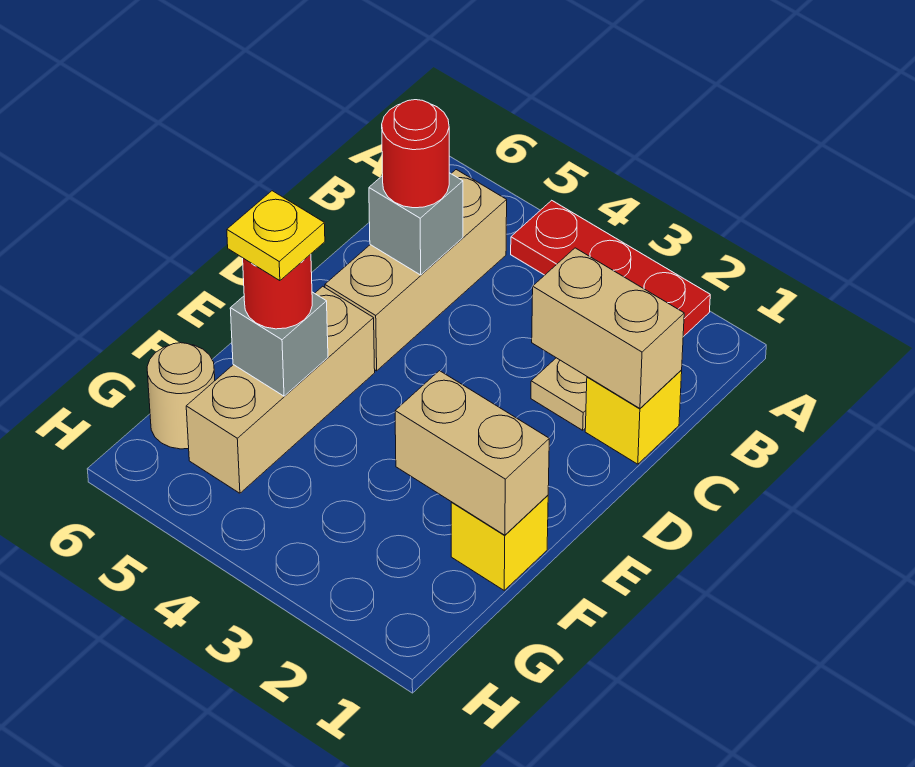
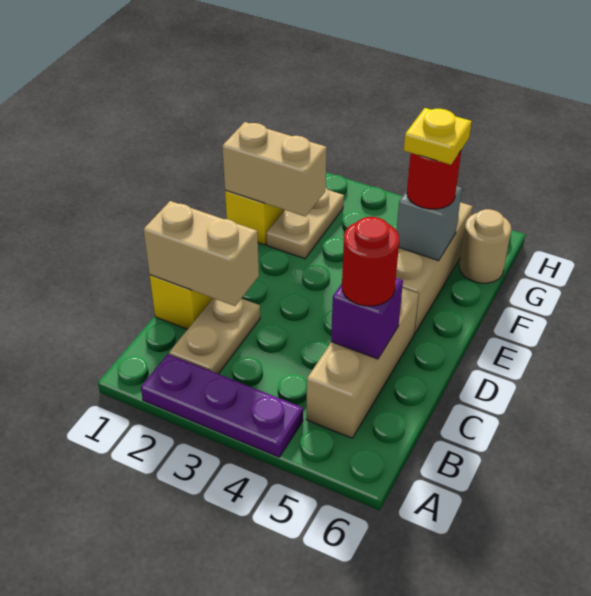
red 1x3 plate [511,200,710,337] -> purple 1x3 plate [141,354,303,457]
grey 1x1 brick [369,173,463,275] -> purple 1x1 brick [331,278,403,359]
none -> tan 1x2 plate [266,188,344,259]

